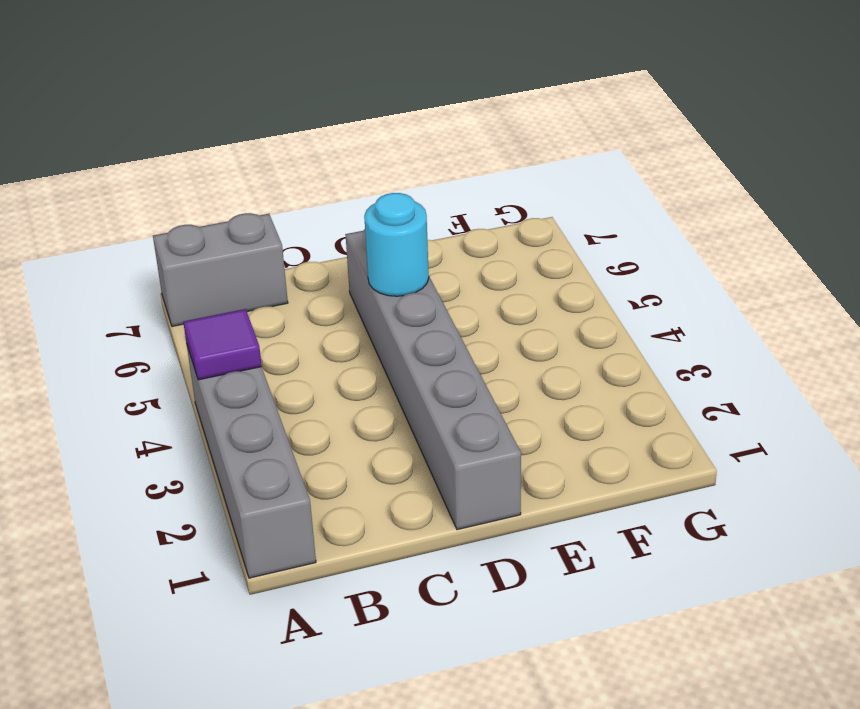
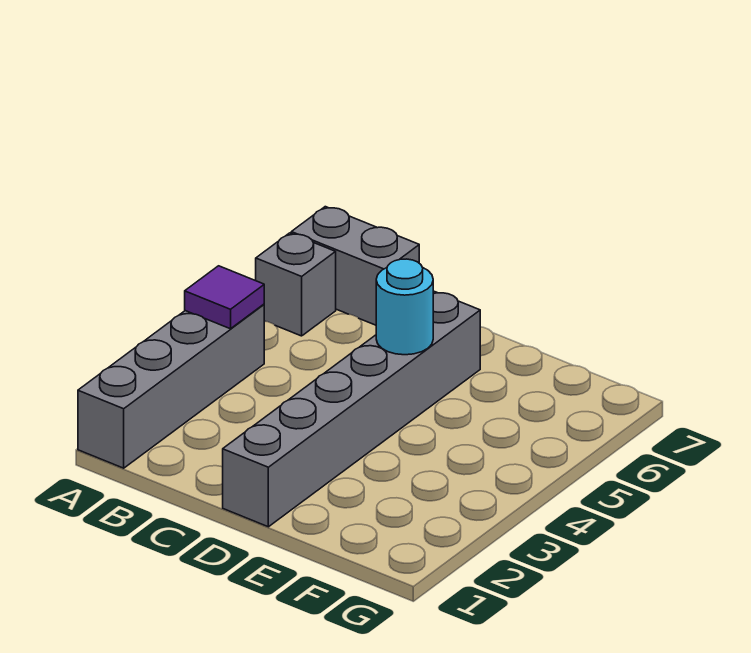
none -> grey 1x1 brick [256,233,336,336]

